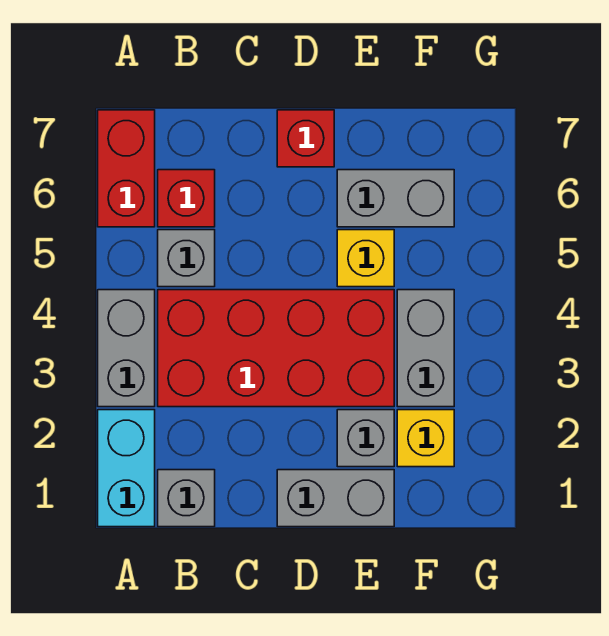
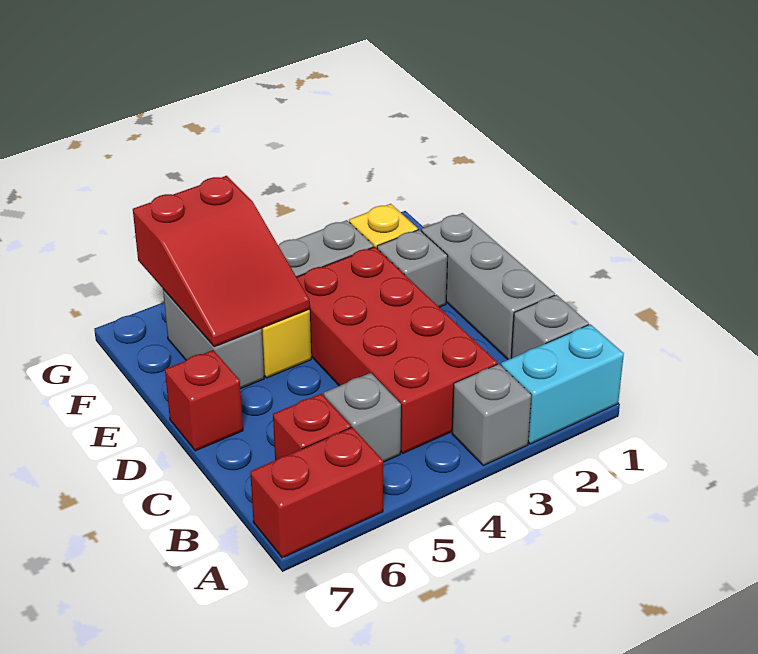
grey 1x2 brick [98,290,155,407] -> grey 1x1 brick [452,364,531,466]
grey 1x2 brick [277,470,394,527] -> grey 1x3 brick [421,213,555,360]
none -> red 2x3 slope [133,176,310,347]

